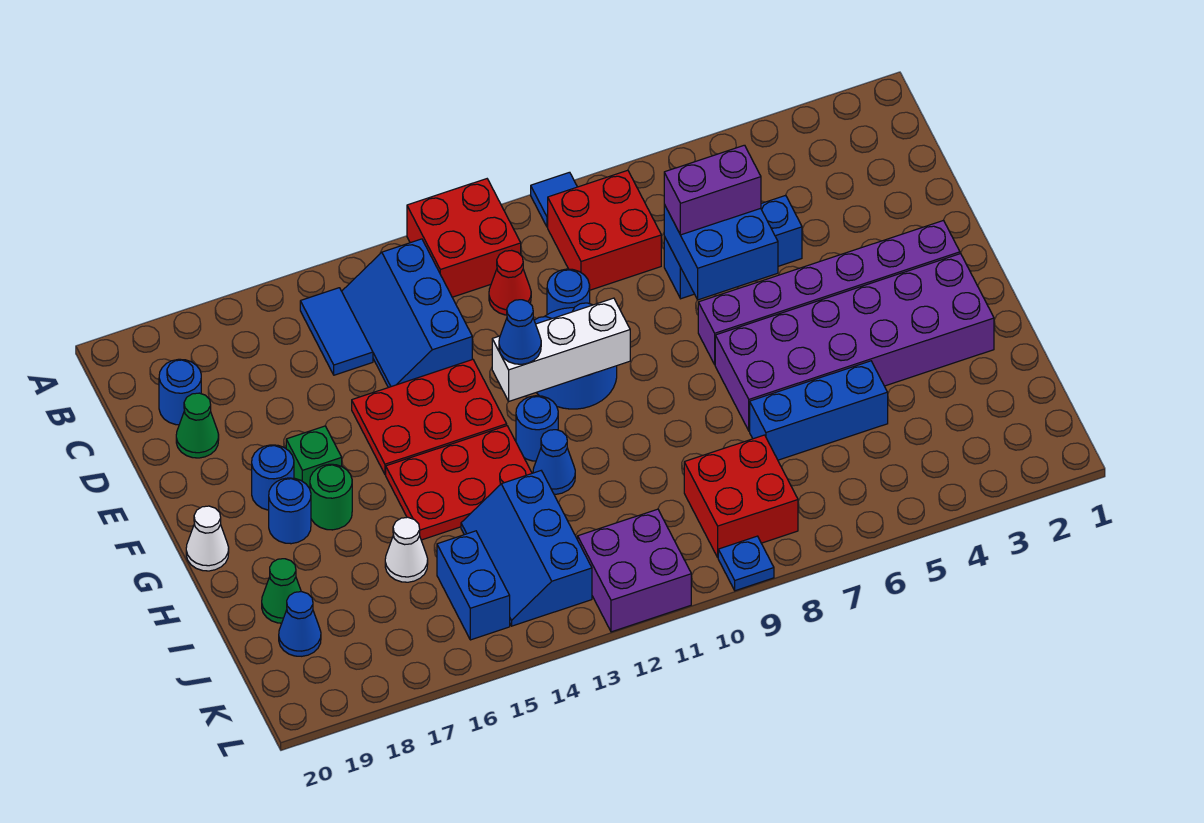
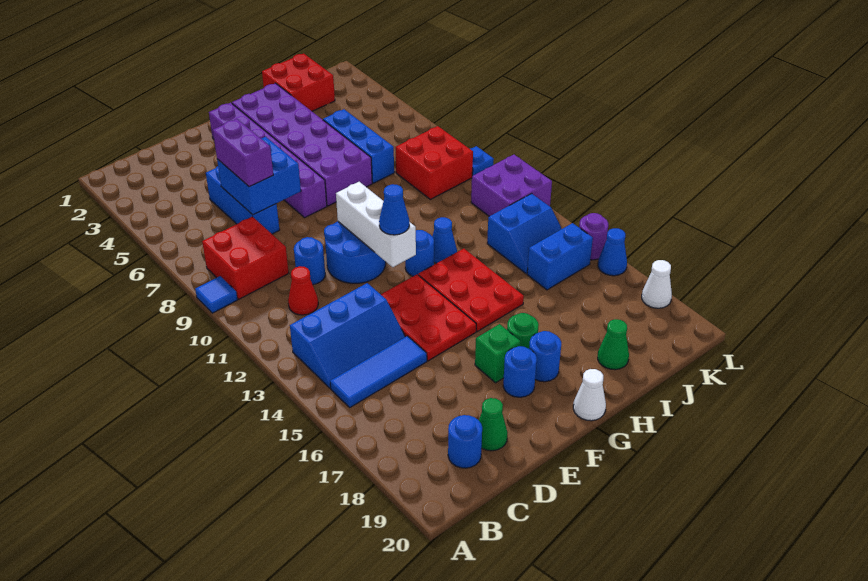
red 2x2 brick [407,179,521,297] -> red 2x2 brick moved to [262,53,335,111]
blue 1x2 tile [300,288,373,375] -> blue 1x3 tile [330,336,427,407]
blue 2x3 slope [461,471,592,626] -> blue 2x2 slope [487,194,562,274]
white 1x1 cone [385,517,428,582] -> white 1x1 cone moved to [642,260,672,308]
blue 1x1 cone [279,592,321,656] -> blue 1x1 cone moved to [598,228,627,276]
none -> purple 1x1 round brick [579,213,608,260]

